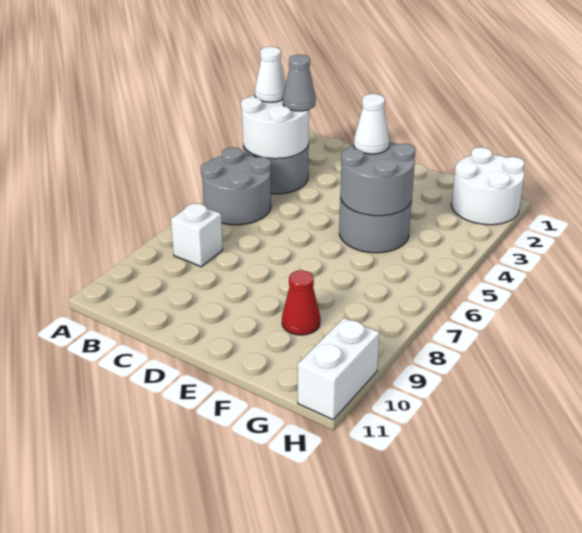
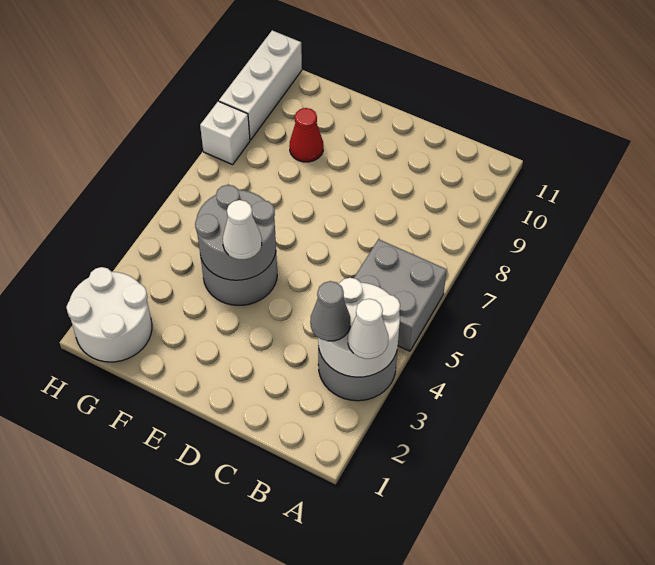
grey 2x2 round brick [201,147,271,225] -> grey 2x2 brick [354,239,447,351]
white 1x1 brick [171,203,223,267] -> white 1x1 brick moved to [200,101,250,165]
white 1x2 brick [298,318,380,420] -> white 1x3 brick [219,30,302,140]

